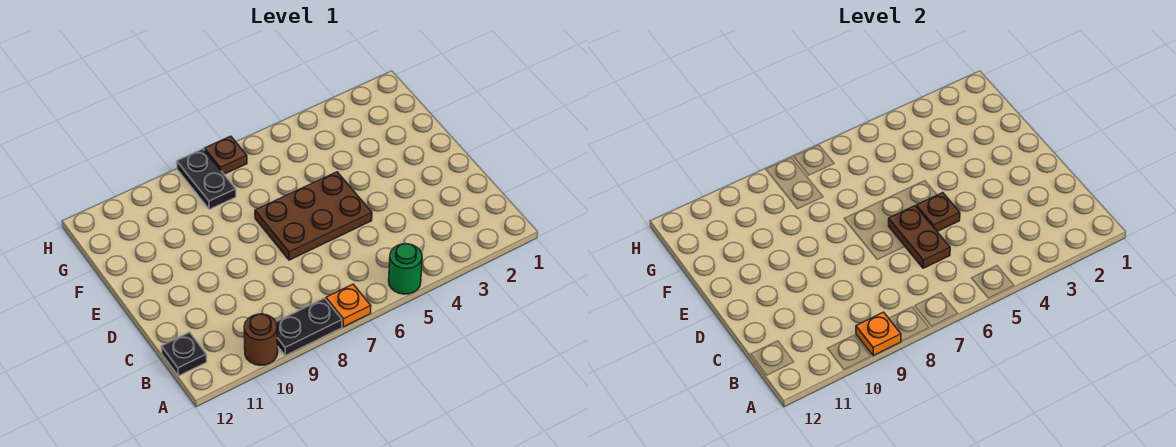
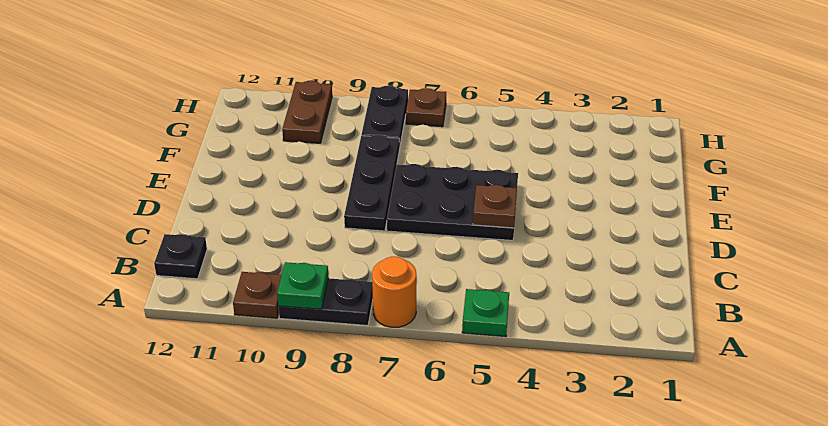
green 1x1 round brick [389,244,422,294] -> green 1x1 plate [462,289,509,337]
orange 1x1 plate [326,284,371,327] -> orange 1x1 round brick [372,257,416,327]
orange 1x1 plate [856,312,901,356] -> green 1x1 plate [277,262,329,309]
brown 1x1 round brick [244,314,278,365] -> brown 1x1 plate [233,272,282,318]
brown 1x2 plate [889,206,950,268] -> brown 1x2 plate moved to [282,81,332,143]
brown 2x3 plate [255,172,372,260] -> black 2x3 plate [387,164,518,240]
none -> black 1x3 plate [344,135,399,231]

